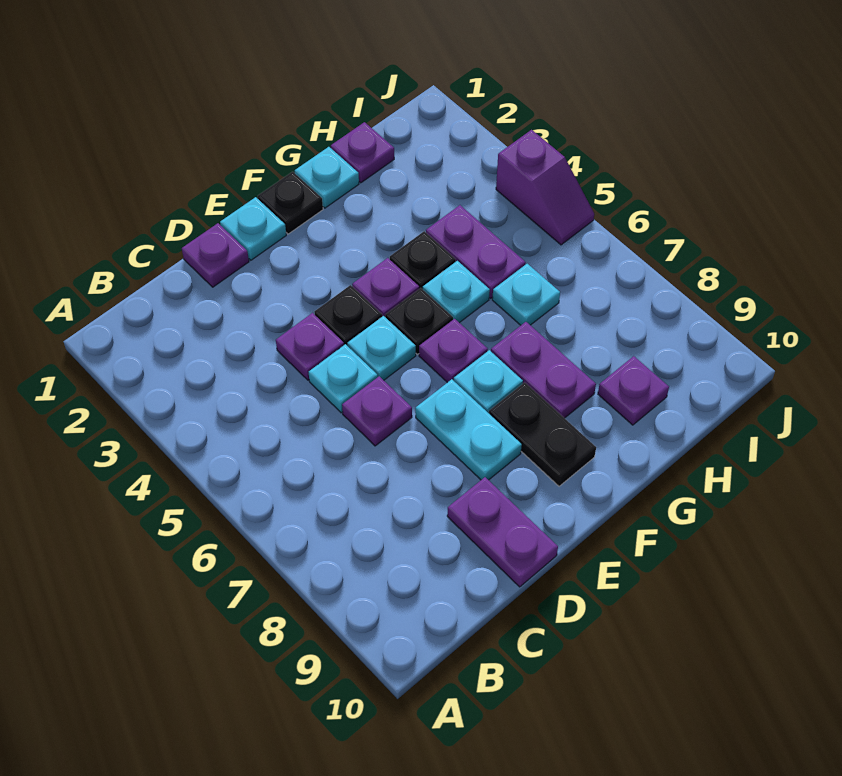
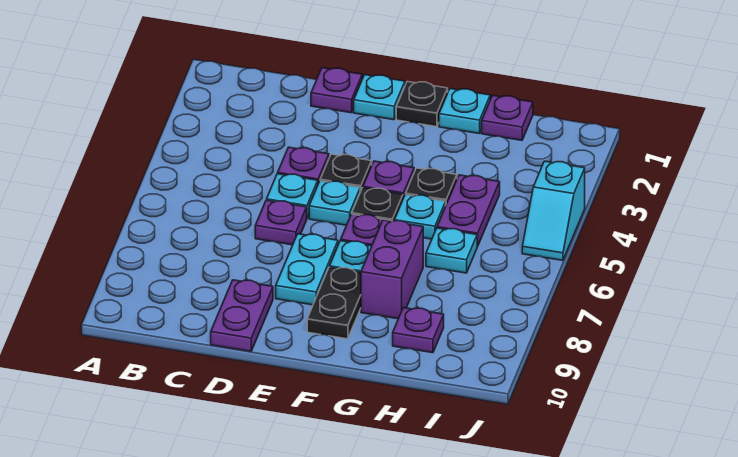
purple 1x2 plate [491,322,596,418] -> purple 1x2 brick [361,220,423,319]
purple 1x2 slope [496,130,594,245] -> cyan 1x2 slope [522,161,585,260]

